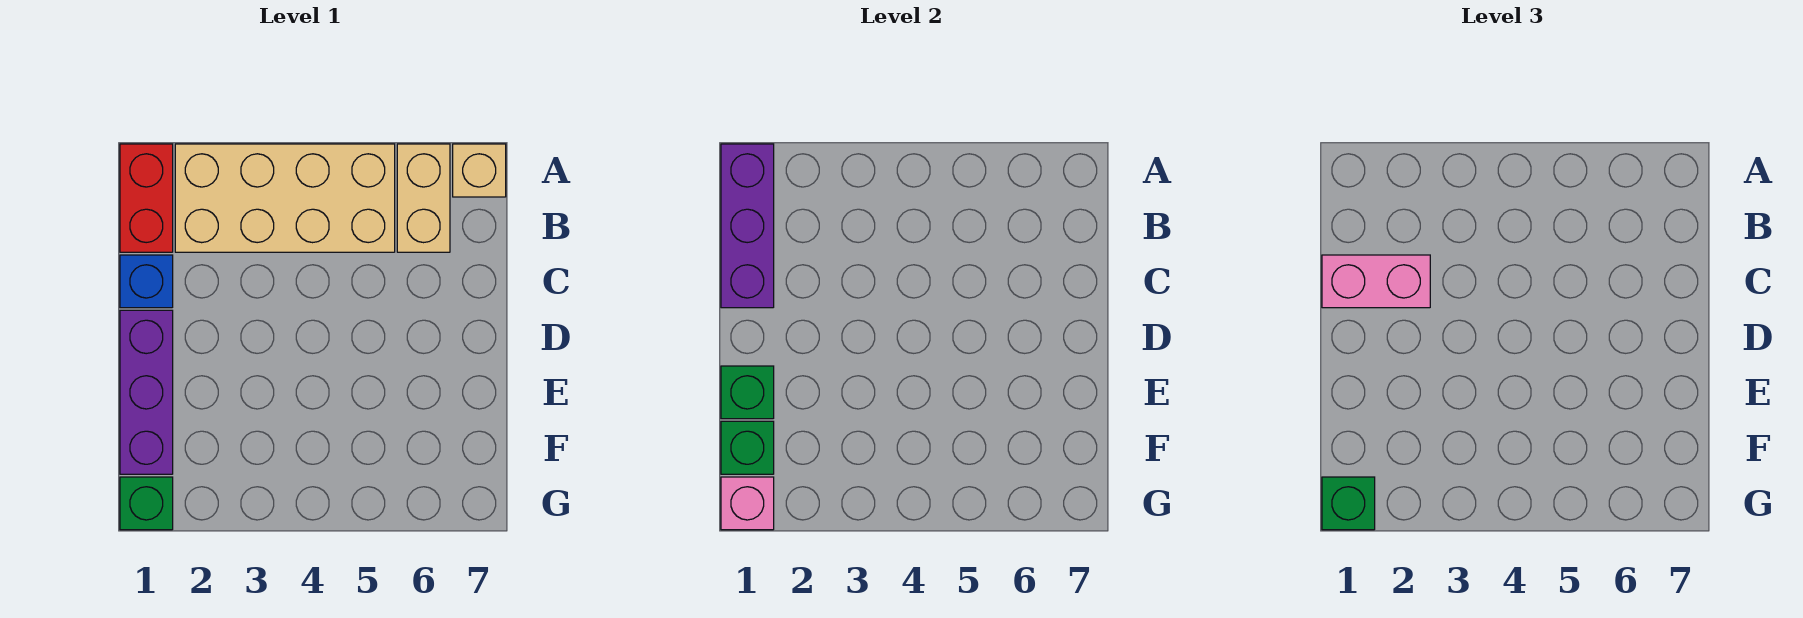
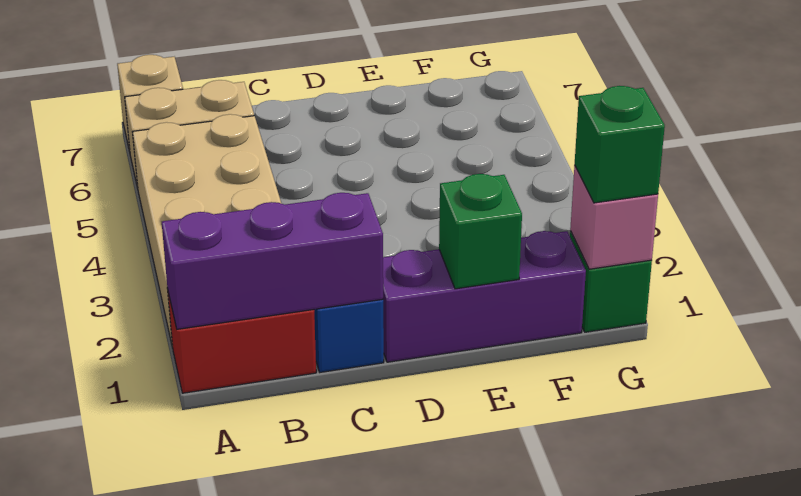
pink 1x2 brick [1322,255,1430,308] -> none
green 1x1 brick [721,421,774,474] -> none

